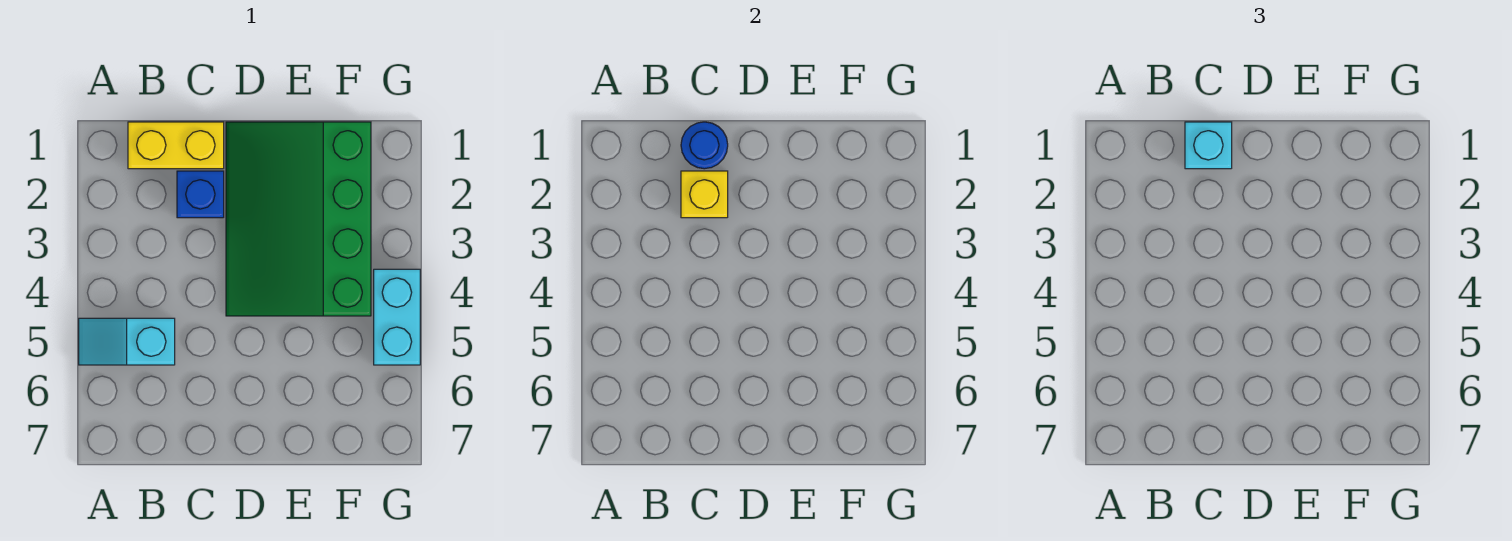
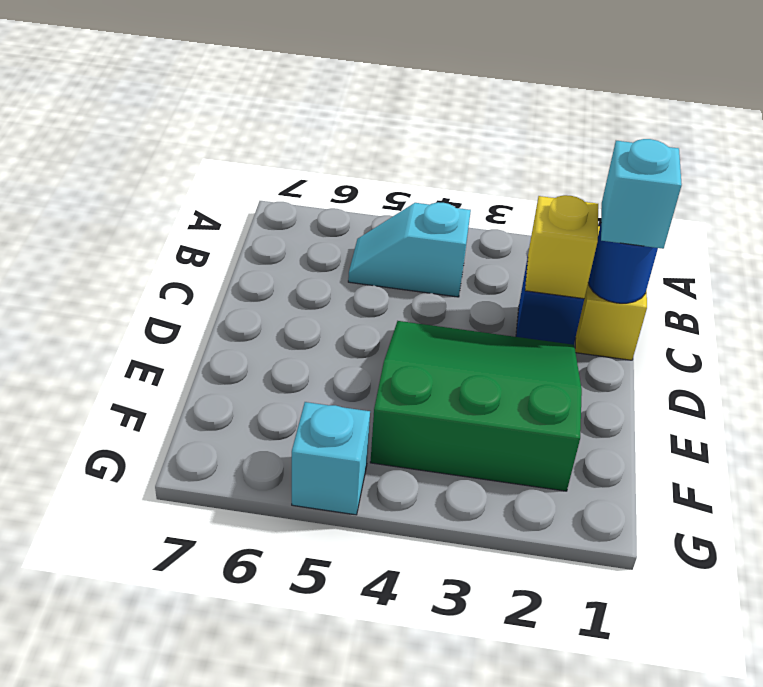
cyan 1x2 slope [79,318,175,365] -> cyan 1x2 slope turned to [348,202,471,297]
green 3x4 slope [226,122,371,316] -> green 3x3 slope [370,321,582,491]
cyan 1x2 brick [374,269,420,365] -> cyan 1x1 brick [292,402,370,515]

